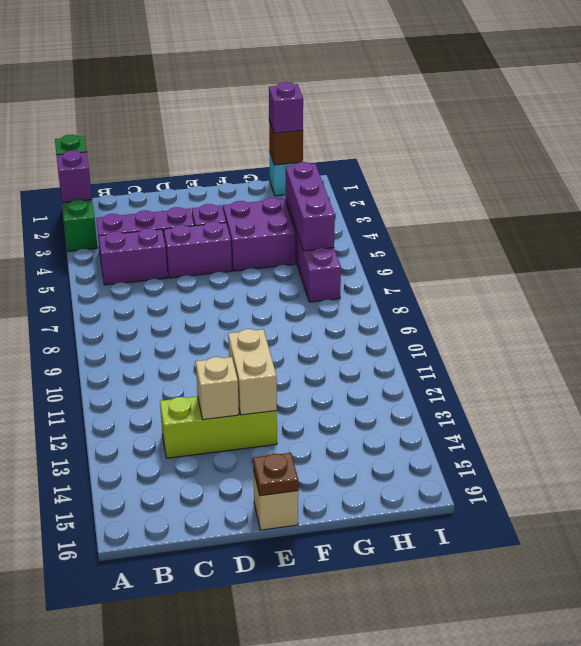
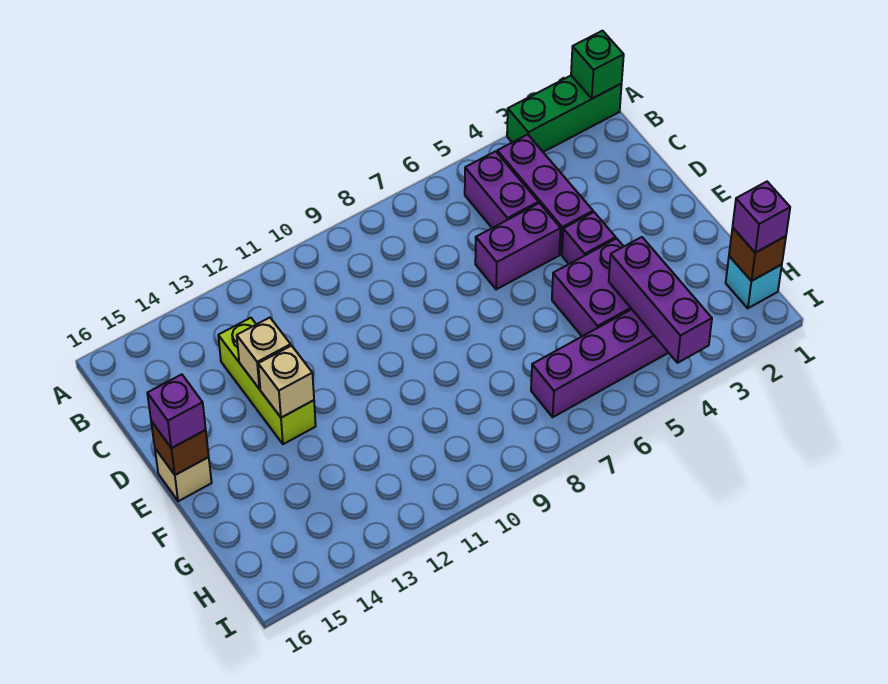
purple 1x1 brick [57,150,92,203] -> purple 1x1 brick moved to [147,374,206,448]
purple 1x2 brick [164,222,232,278] -> purple 1x2 brick turned to [475,203,561,290]
tan 1x2 brick [228,329,277,415] -> tan 1x1 brick [258,346,314,418]
brown 1x1 plate [253,453,298,496] -> brown 1x1 brick [151,421,209,475]
purple 1x3 brick [285,162,335,251] -> purple 1x3 brick turned to [609,237,712,363]

